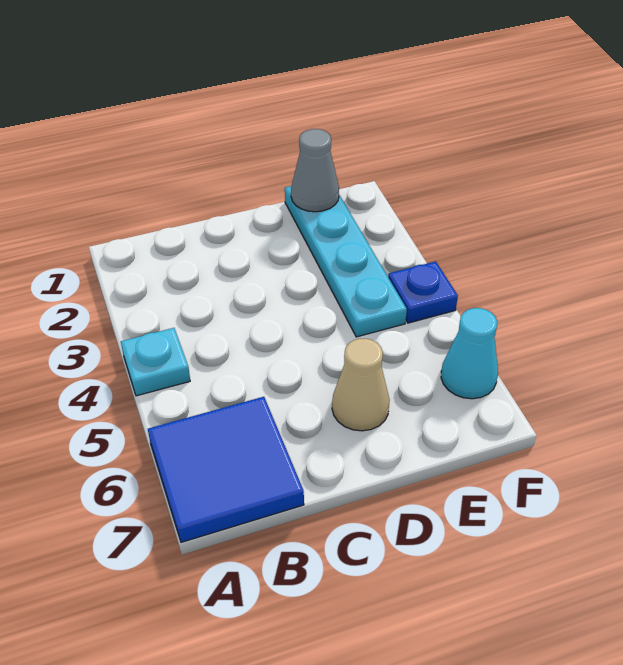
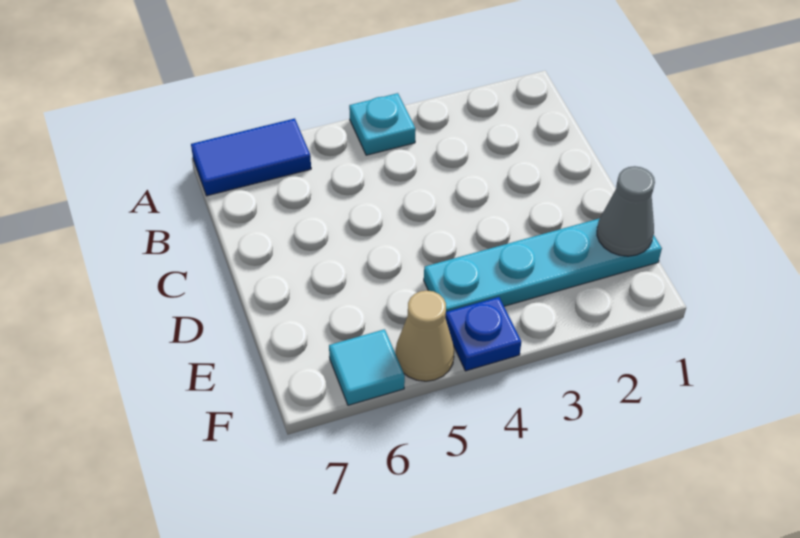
blue 2x2 tile [148,397,304,542] -> blue 1x2 tile [191,118,311,196]
tan 1x1 cone [332,339,390,431] -> tan 1x1 cone moved to [396,290,454,381]
cyan 1x1 cone [441,308,498,399] -> cyan 1x1 tile [329,329,405,405]

